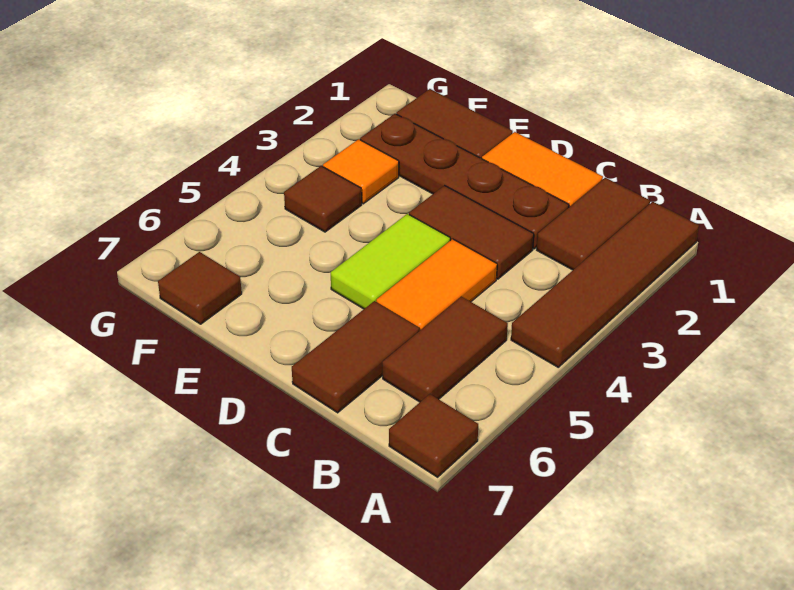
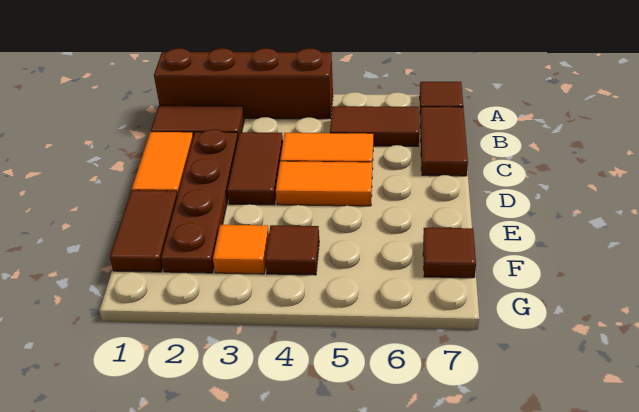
brown 1x4 tile [511,202,699,367] -> brown 1x4 brick [154,48,333,119]
brown 1x2 tile [292,301,419,413] -> brown 1x2 tile turned to [420,107,468,176]
lime 1x2 tile [331,214,450,309] -> orange 1x2 tile [276,161,372,206]

